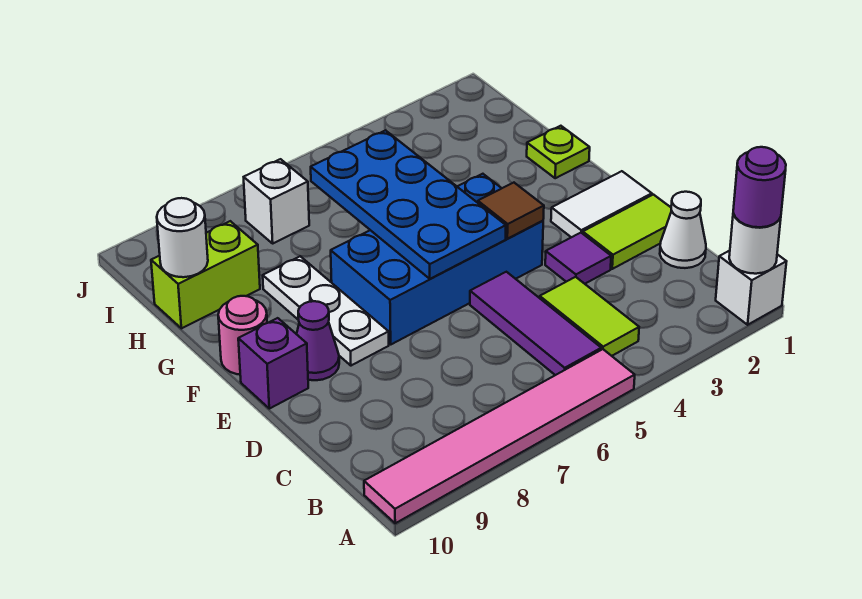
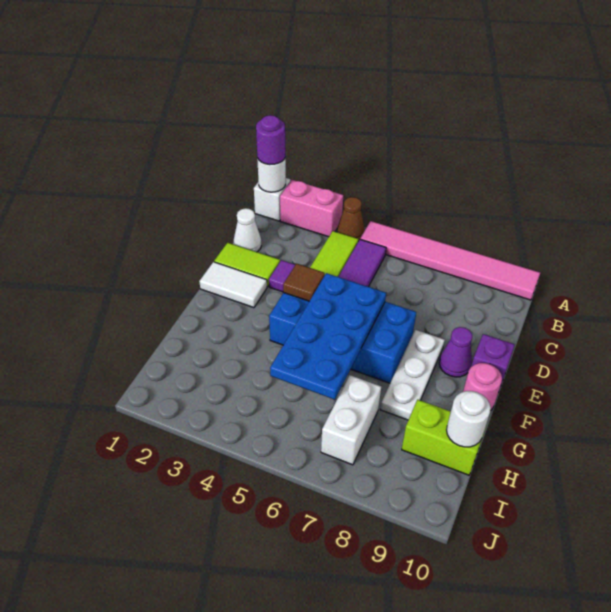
none -> pink 1x2 brick [280,180,343,237]
none -> brown 1x1 cone [337,197,365,241]
lime 1x1 plate [527,126,590,178] -> none
white 1x1 brick [244,159,309,243] -> white 1x2 brick [321,375,381,465]

